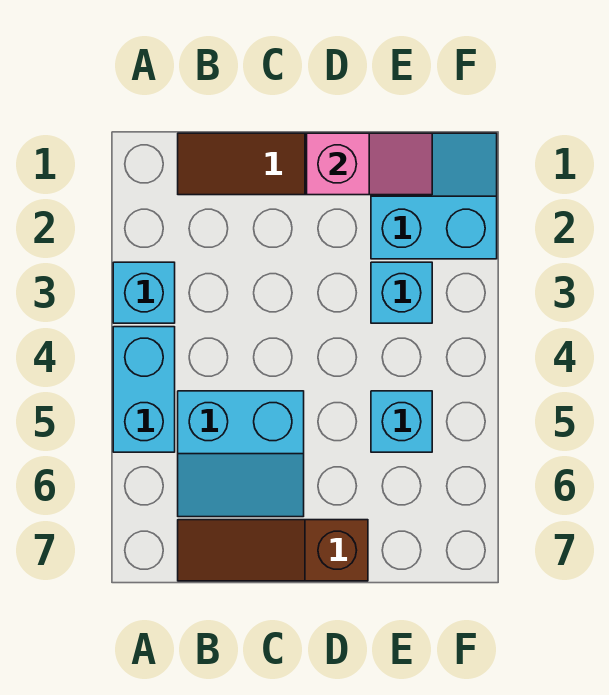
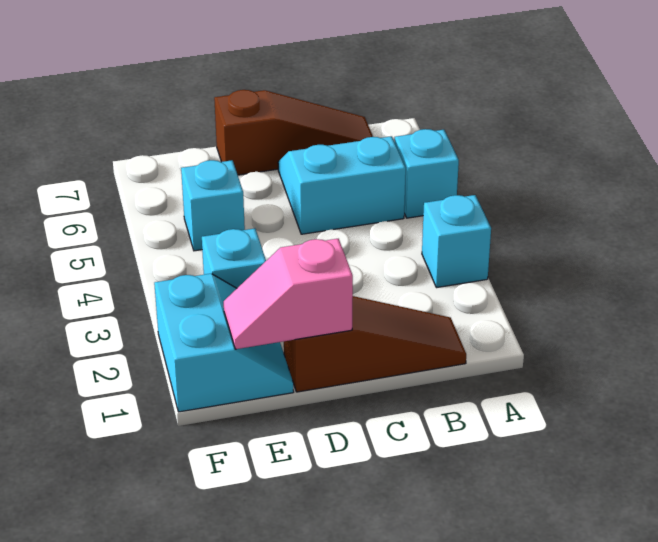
cyan 1x2 brick [113,327,175,452] -> cyan 1x1 brick [395,129,459,218]
cyan 2x2 slope [371,133,497,259] -> cyan 2x2 slope turned to [154,274,294,412]

